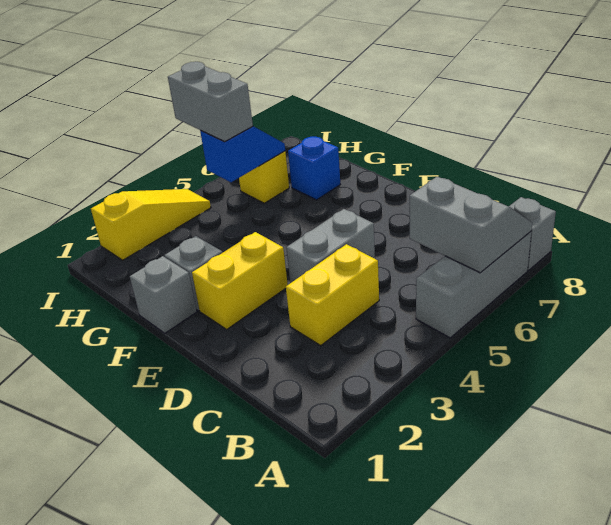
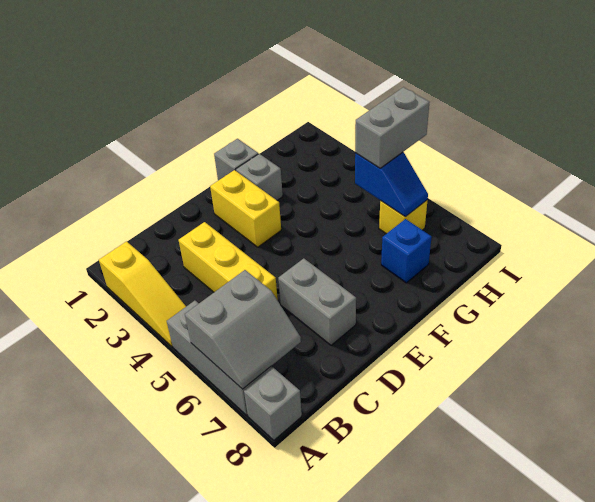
yellow 1x2 brick [286,244,379,345] -> yellow 1x3 brick [179,222,278,300]
grey 1x2 brick [286,209,375,283] -> grey 1x2 brick moved to [278,258,356,345]
yellow 1x3 slope [91,189,211,260] -> yellow 1x3 slope moved to [99,242,186,347]

